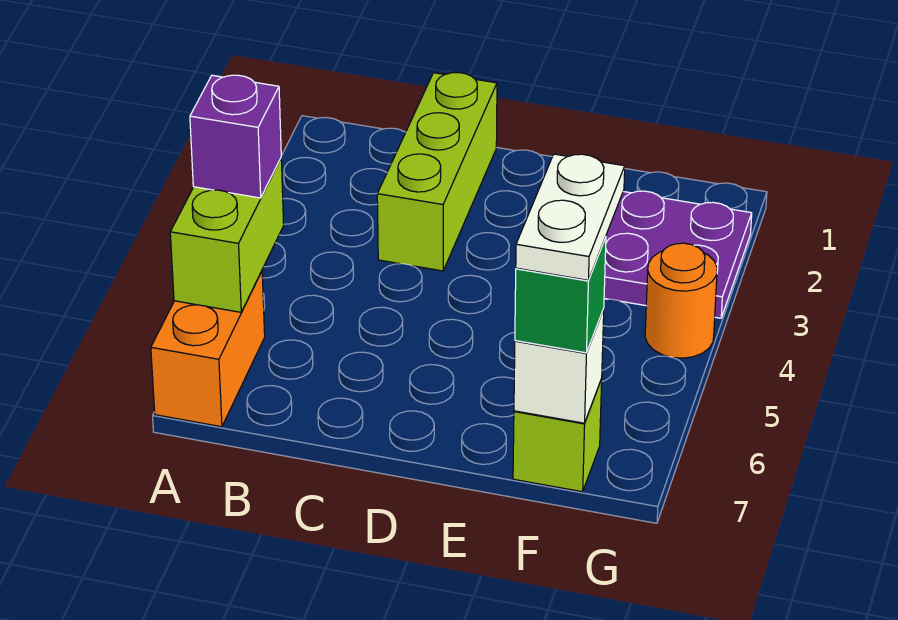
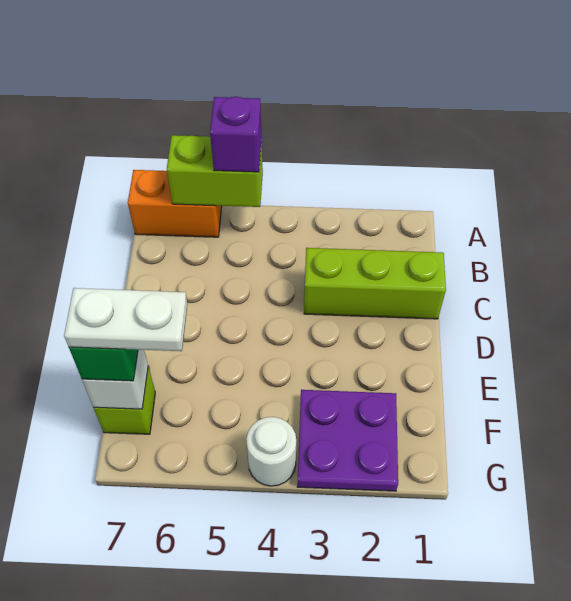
orange 1x1 round brick [645,243,717,358] -> white 1x1 round brick [246,417,296,486]

